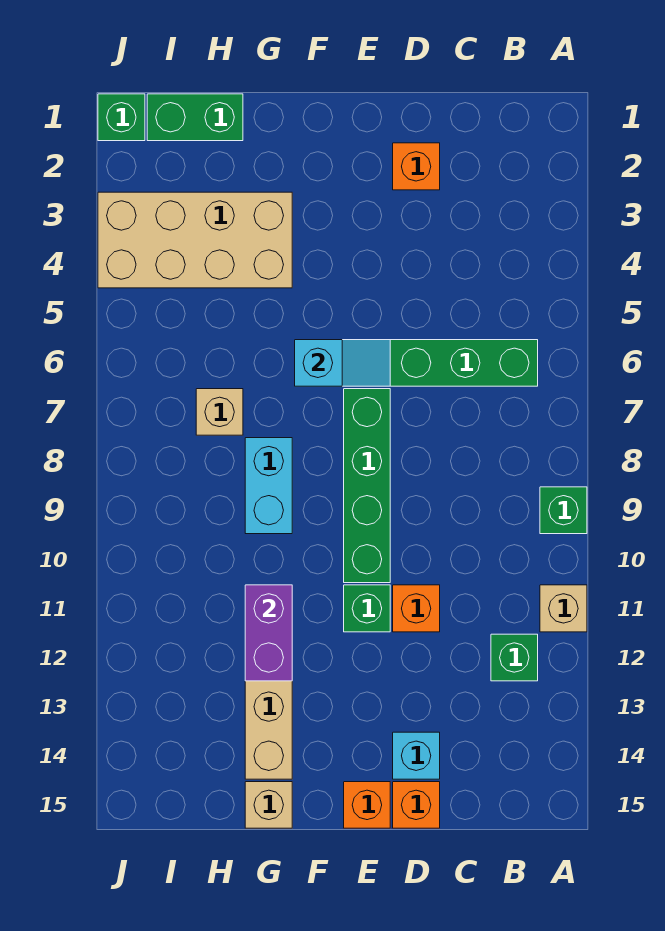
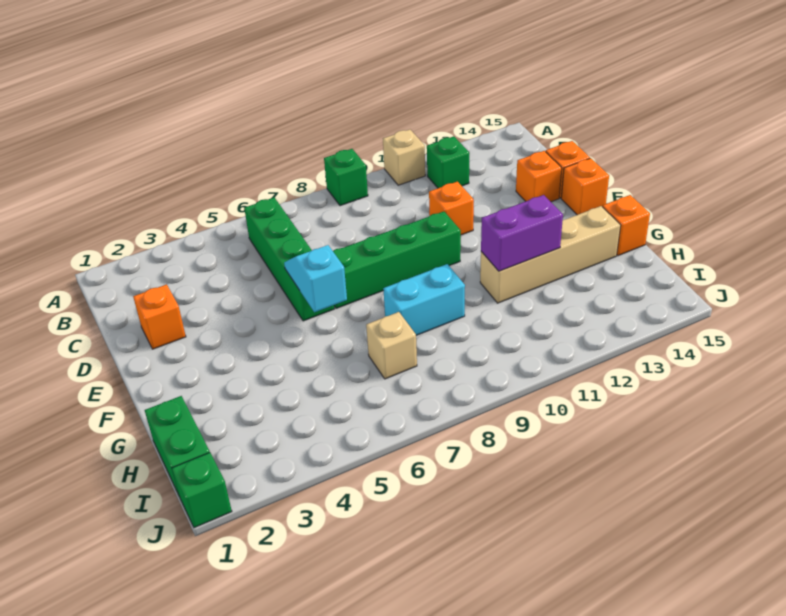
cyan 1x1 brick [393,732,440,779] -> orange 1x1 brick [516,151,562,202]
green 1x1 brick [344,585,390,632] -> none
tan 2x4 brick [98,192,292,288] -> none
tan 1x1 brick [245,782,292,828] -> orange 1x1 brick [602,195,650,256]

